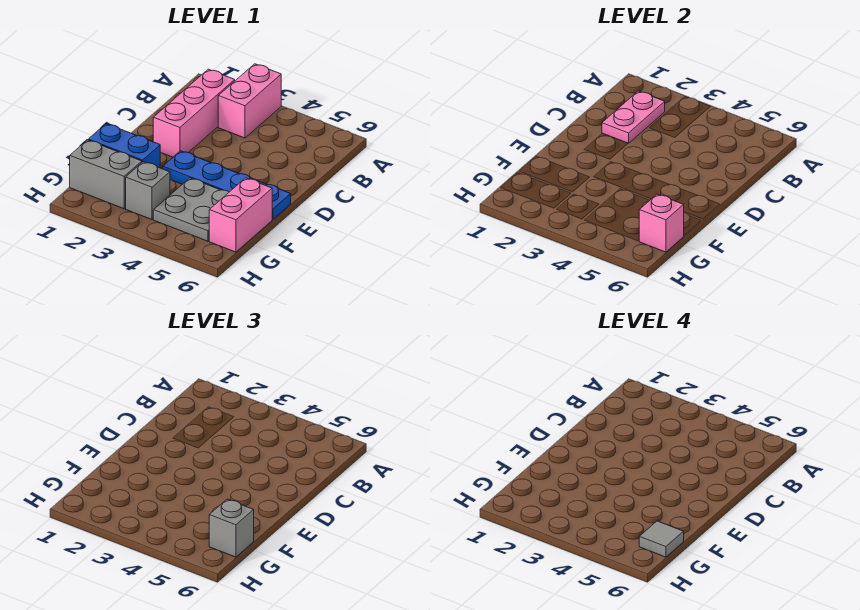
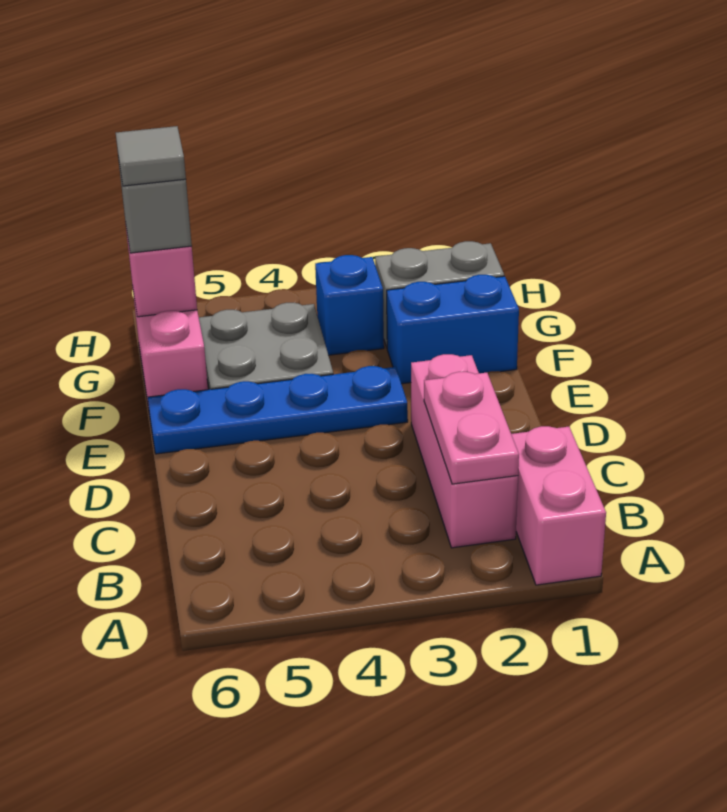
pink 1x2 brick [218,64,281,138] -> pink 1x2 brick moved to [511,426,606,585]
grey 1x1 brick [126,162,170,219] -> blue 1x1 brick [315,255,384,355]

